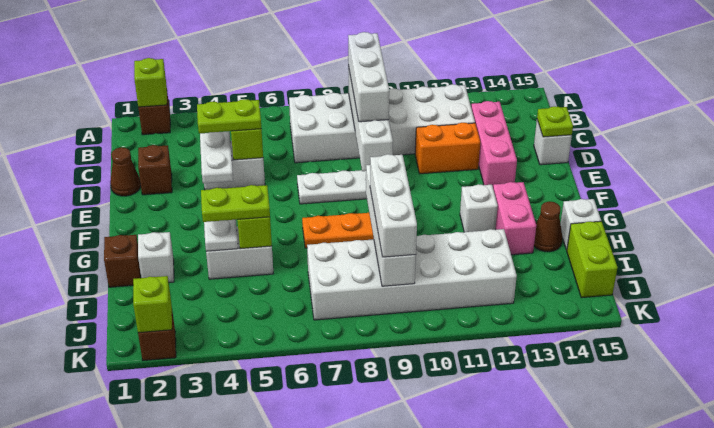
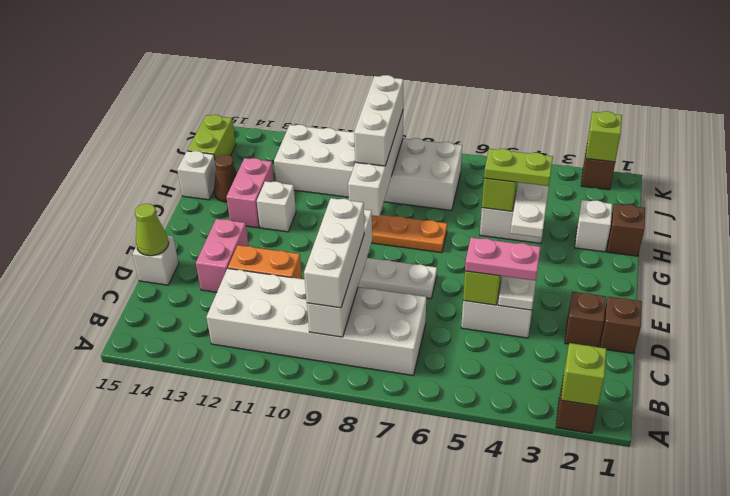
pink 1x3 brick [471,101,517,186] -> pink 1x2 brick [196,219,249,292]
brown 1x1 cone [110,147,141,196] -> brown 1x1 brick [600,297,642,354]
lime 1x2 plate [197,99,261,133] -> pink 1x2 plate [465,238,541,281]
lime 1x1 plate [537,106,573,137] -> lime 1x1 cone [135,204,169,256]

